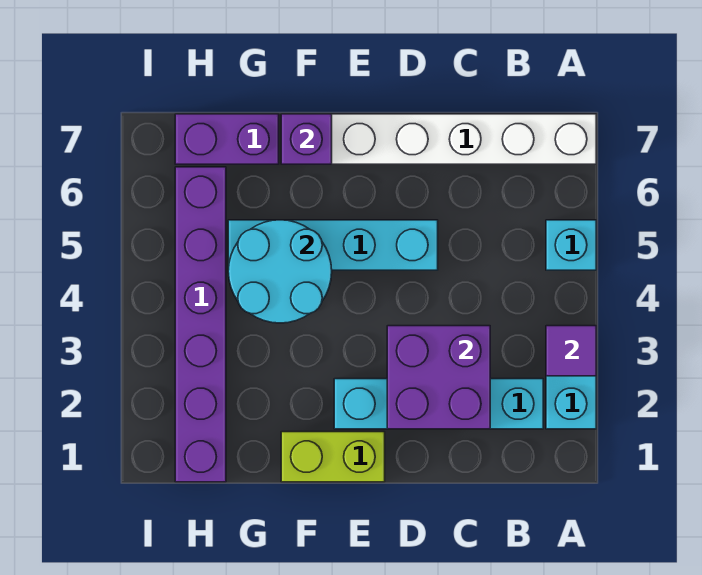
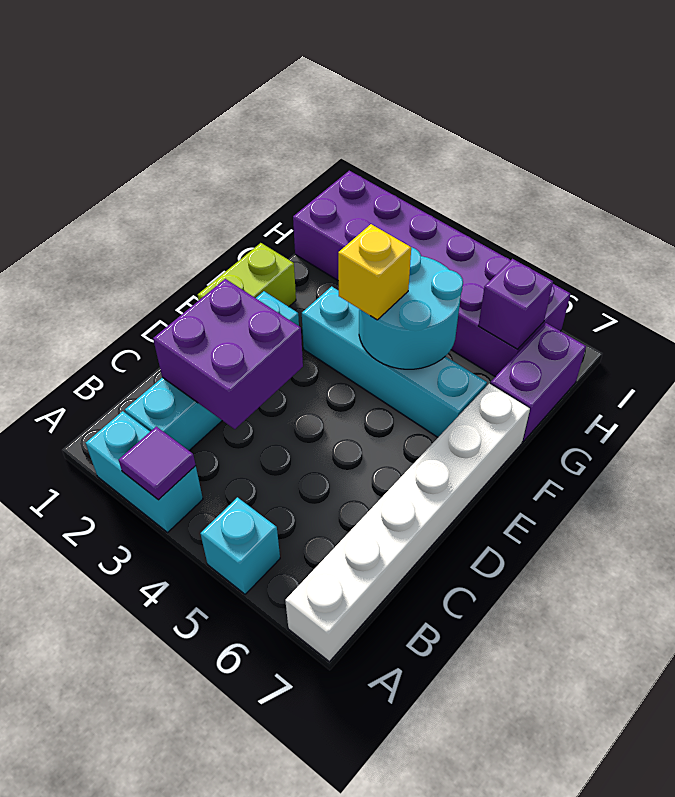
cyan 1x4 brick [228,220,438,270] -> cyan 1x4 brick turned to [302,286,487,437]
none -> yellow 1x1 brick [338,224,411,320]
purple 1x1 brick [281,114,332,164] -> purple 1x1 brick moved to [478,259,553,349]
purple 1x6 brick [175,167,226,482] -> purple 2x6 brick [293,171,570,377]

